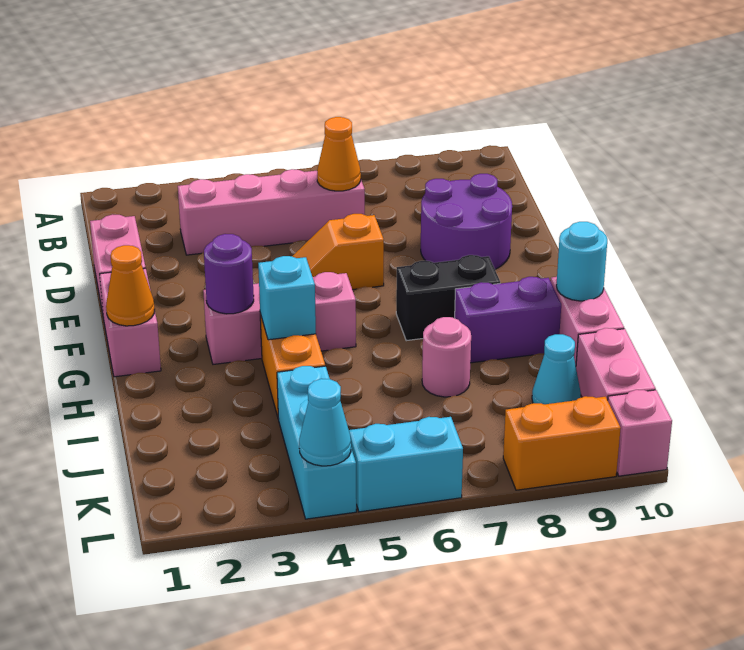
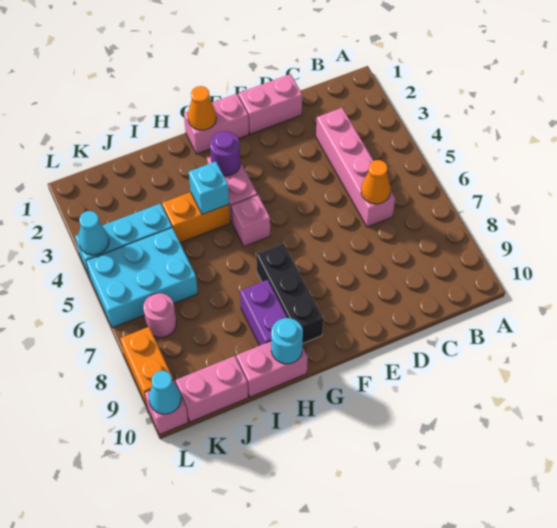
purple 2x2 round brick [421,174,512,269] -> none
orange 1x2 slope [292,214,384,290] -> none
black 1x2 brick [396,255,500,341] -> black 1x3 brick [256,243,323,343]
pink 1x1 round brick [422,317,471,397] -> pink 1x1 round brick moved to [143,293,176,337]
cyan 1x1 cone [532,334,581,404] -> cyan 1x1 cone moved to [149,371,181,414]
cyan 1x2 brick [349,417,463,512] -> cyan 2x3 brick [86,228,198,328]

